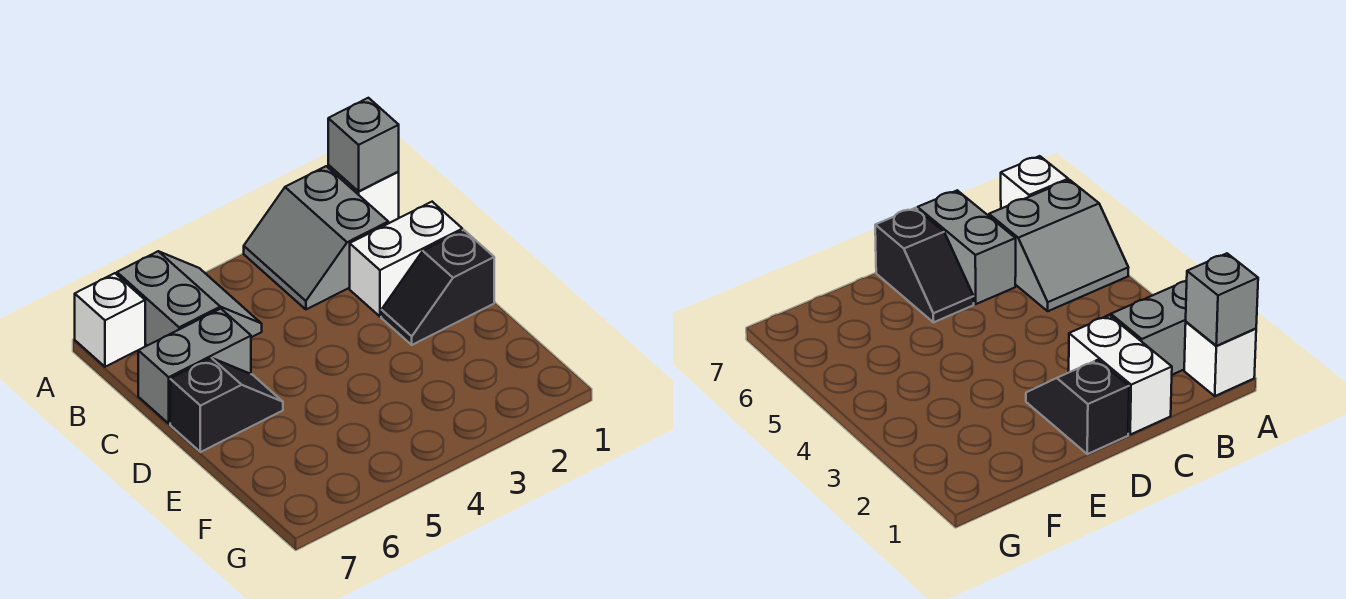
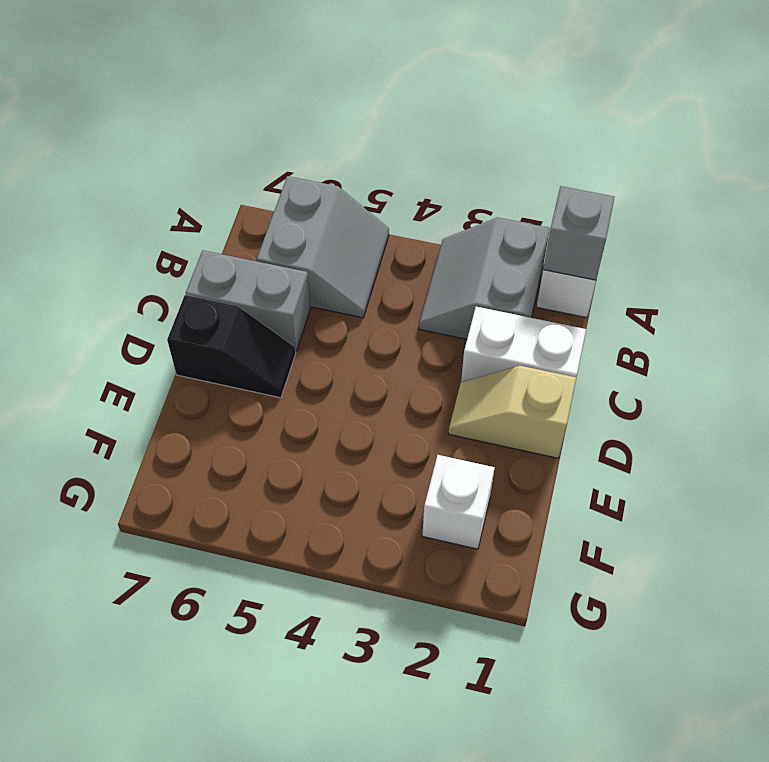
white 1x1 brick [75,273,145,367] -> white 1x1 brick moved to [422,455,495,549]
black 1x2 slope [381,230,494,345] -> tan 1x2 slope [449,366,576,458]

